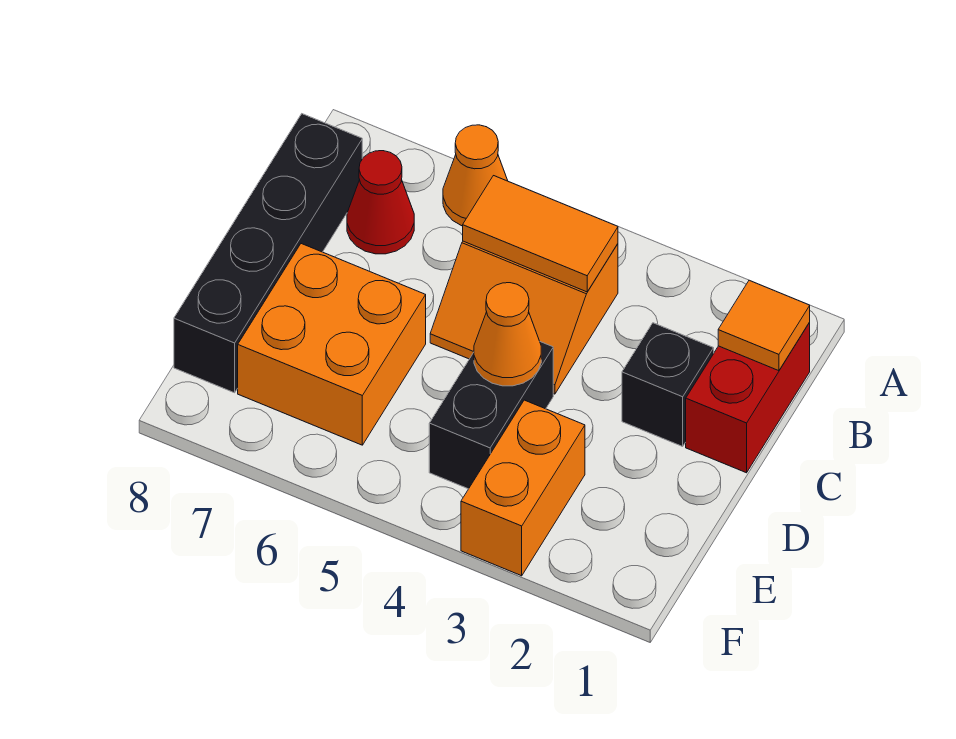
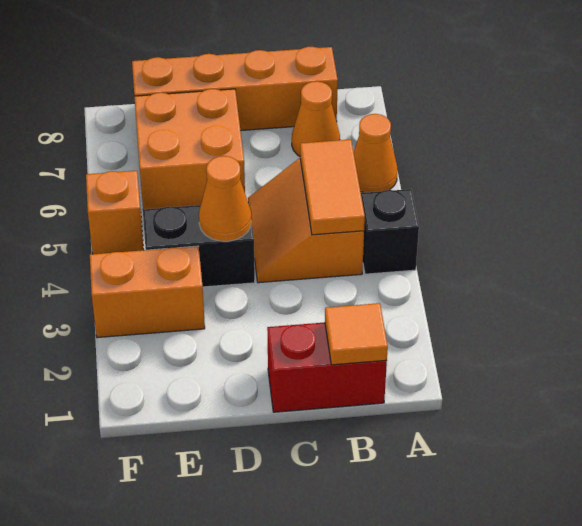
red 1x1 cone [347,151,414,254] -> orange 1x1 cone [292,81,340,156]
black 1x4 brick [174,114,362,393] -> orange 1x4 brick [132,47,338,131]
black 1x1 brick [622,323,714,446] -> black 1x1 brick moved to [361,189,419,274]
none -> orange 1x1 brick [86,171,143,254]

